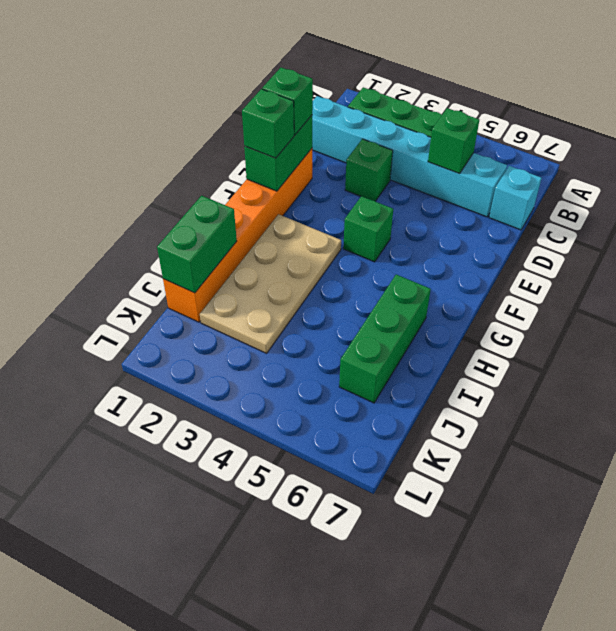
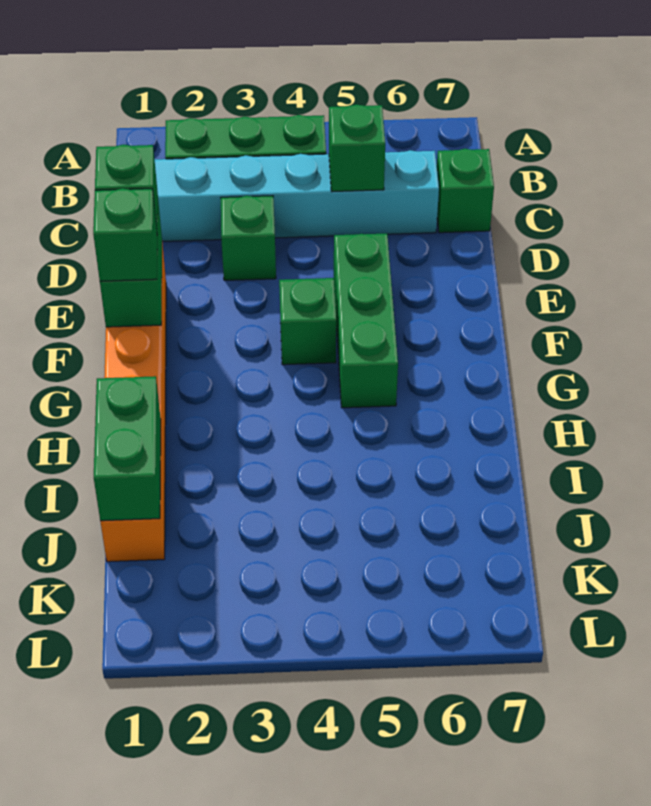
cyan 1x1 brick [489,166,541,230] -> green 1x1 brick [437,149,494,233]
tan 2x4 plate [200,214,341,353] -> none
green 1x3 brick [339,275,431,403] -> green 1x3 brick moved to [334,234,398,408]

